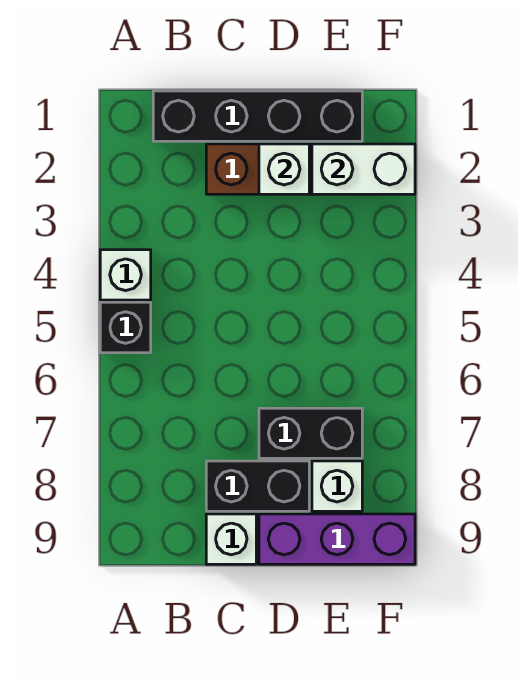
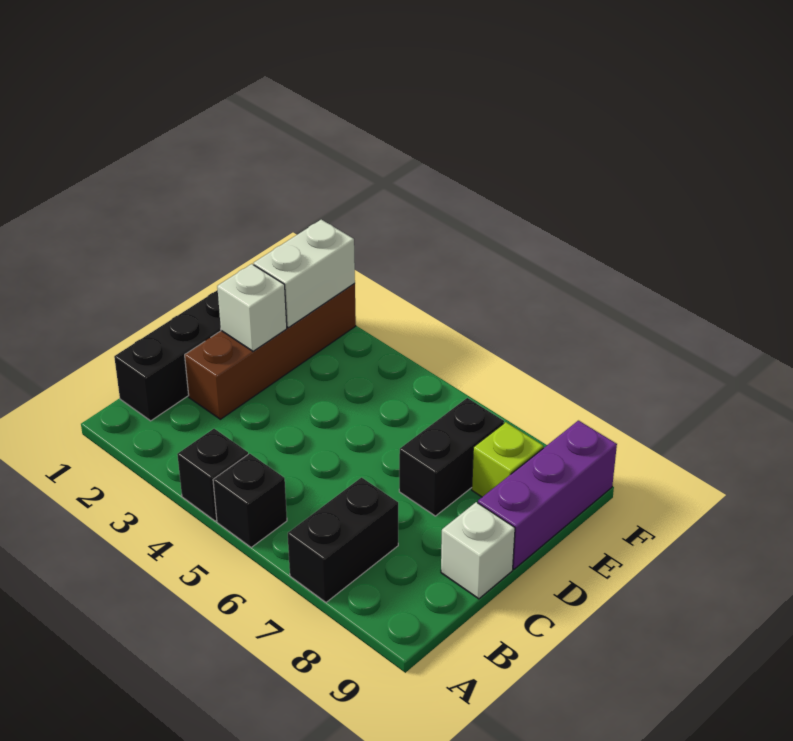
white 1x1 brick [100,250,151,300] -> black 1x1 brick [177,429,248,521]
black 1x2 brick [206,461,309,511] -> black 1x2 brick moved to [288,478,398,602]
white 1x1 brick [312,461,362,511] -> lime 1x1 brick [472,422,543,497]

